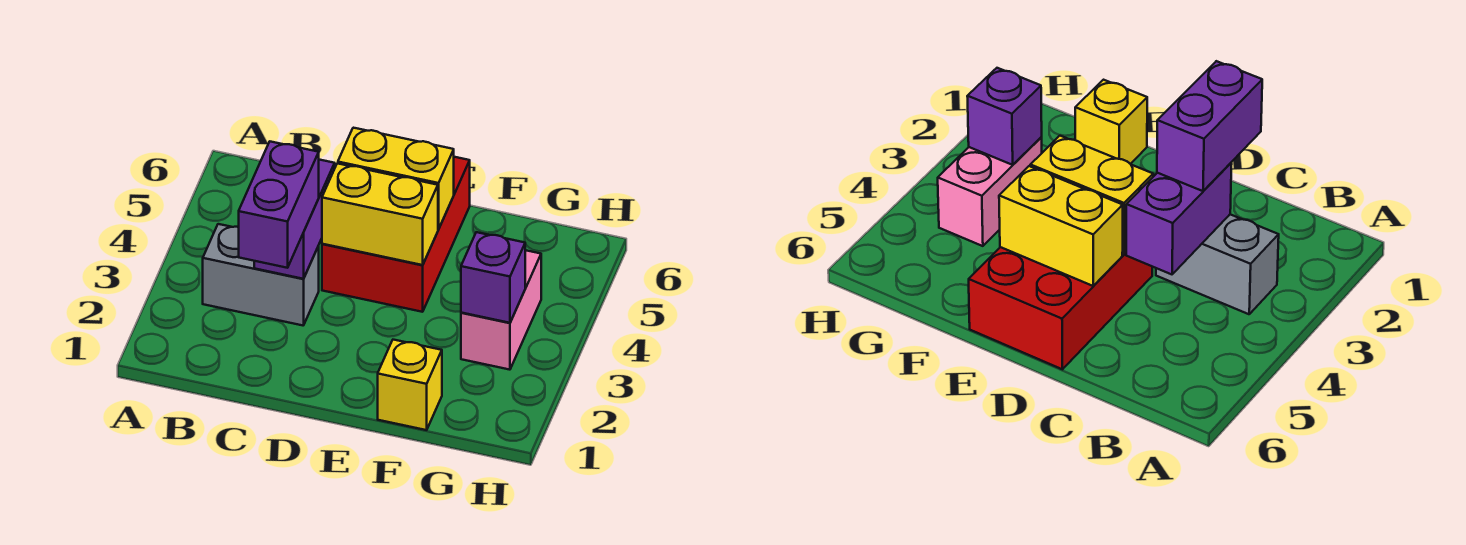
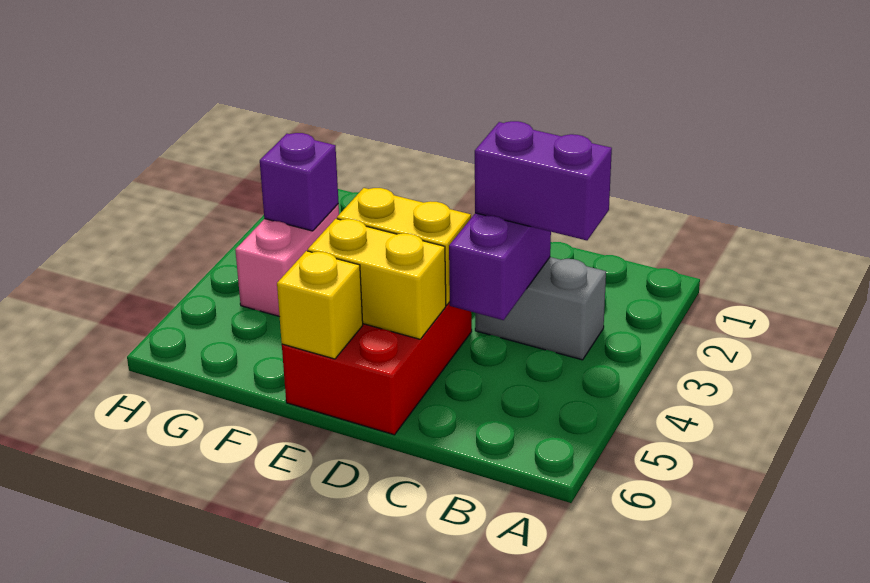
purple 1x2 brick [239,142,319,268] -> purple 1x2 brick turned to [475,121,612,240]
yellow 1x1 brick [378,340,442,430] -> yellow 1x1 brick moved to [277,251,363,359]

